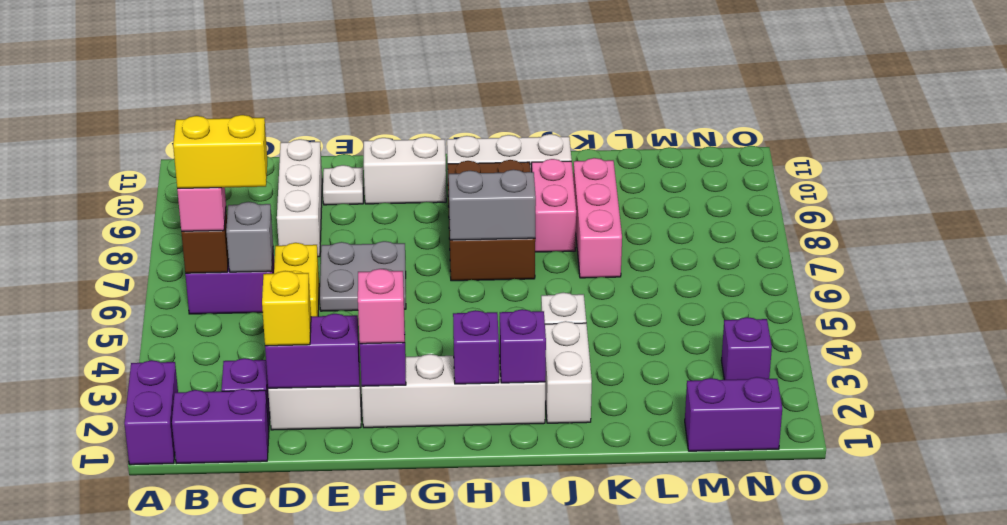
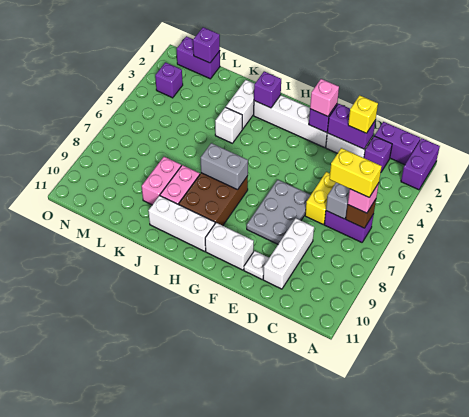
grey 2x2 plate [320,241,406,311] -> grey 2x3 plate [247,180,310,244]
purple 1x1 brick [453,310,499,384] -> purple 1x1 brick moved to [193,27,220,63]
pink 1x3 brick [573,158,622,278] -> pink 1x2 brick [142,157,181,205]

